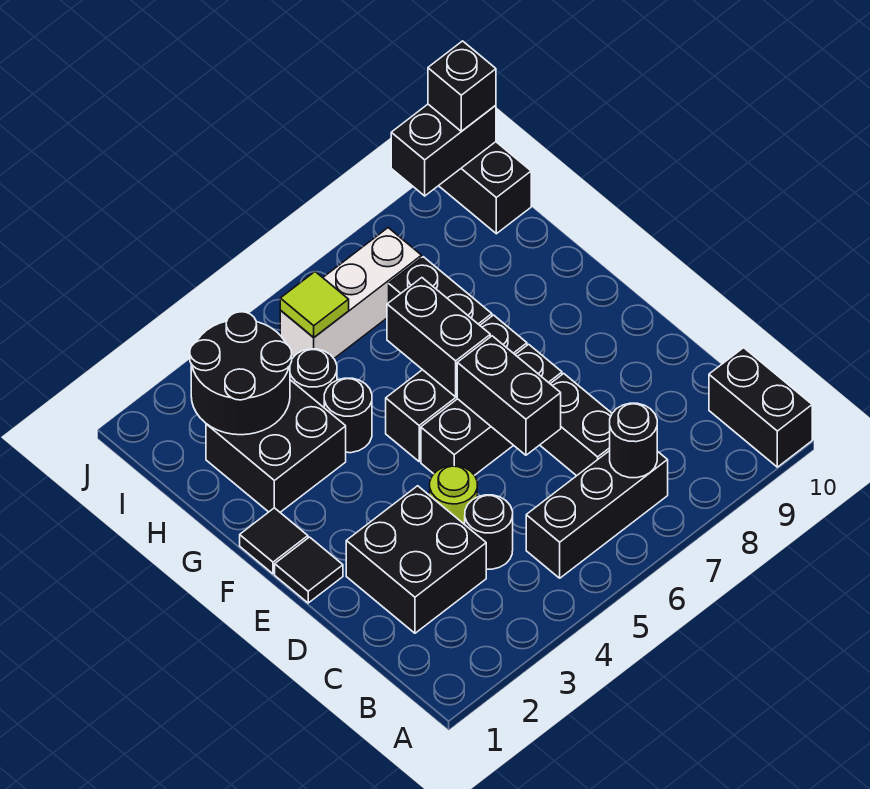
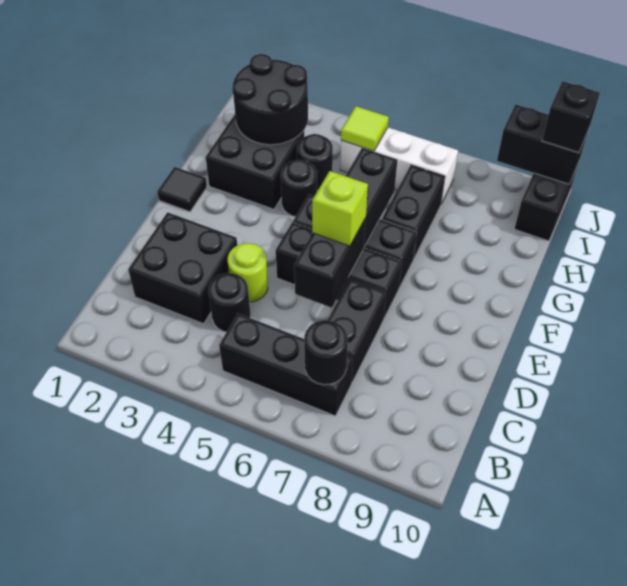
black 1x2 brick [709,348,812,467] -> none
black 1x1 tile [275,537,343,603] -> none
none -> lime 1x1 brick [312,171,368,246]

